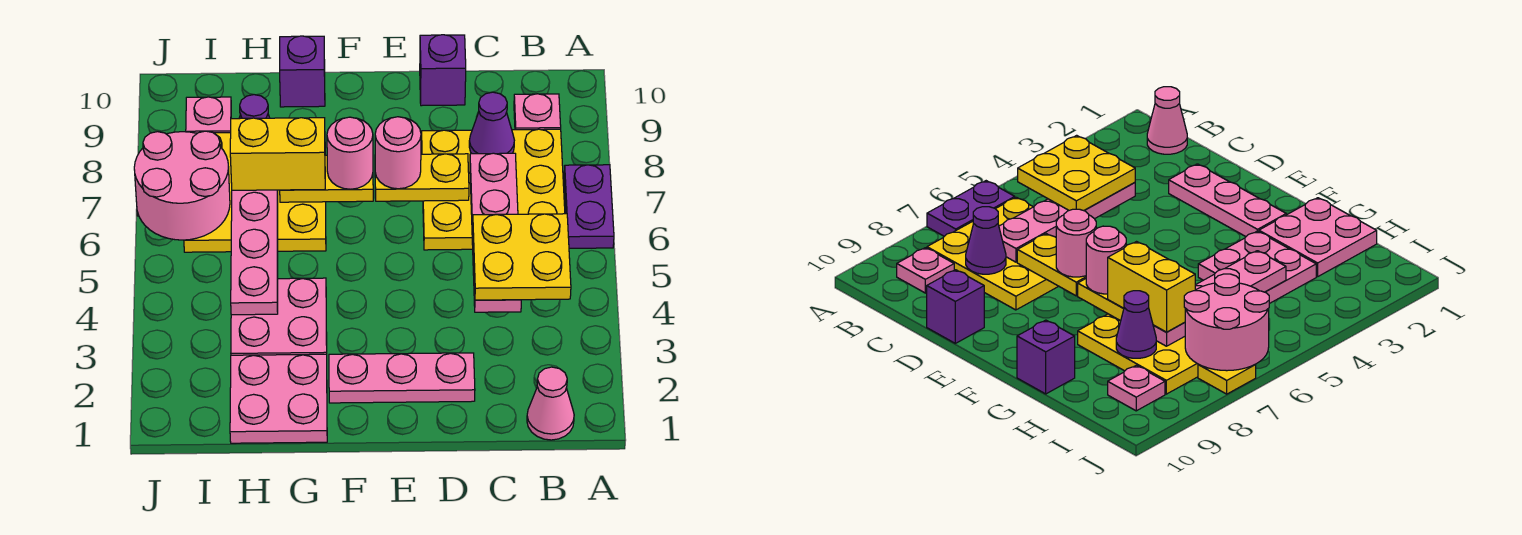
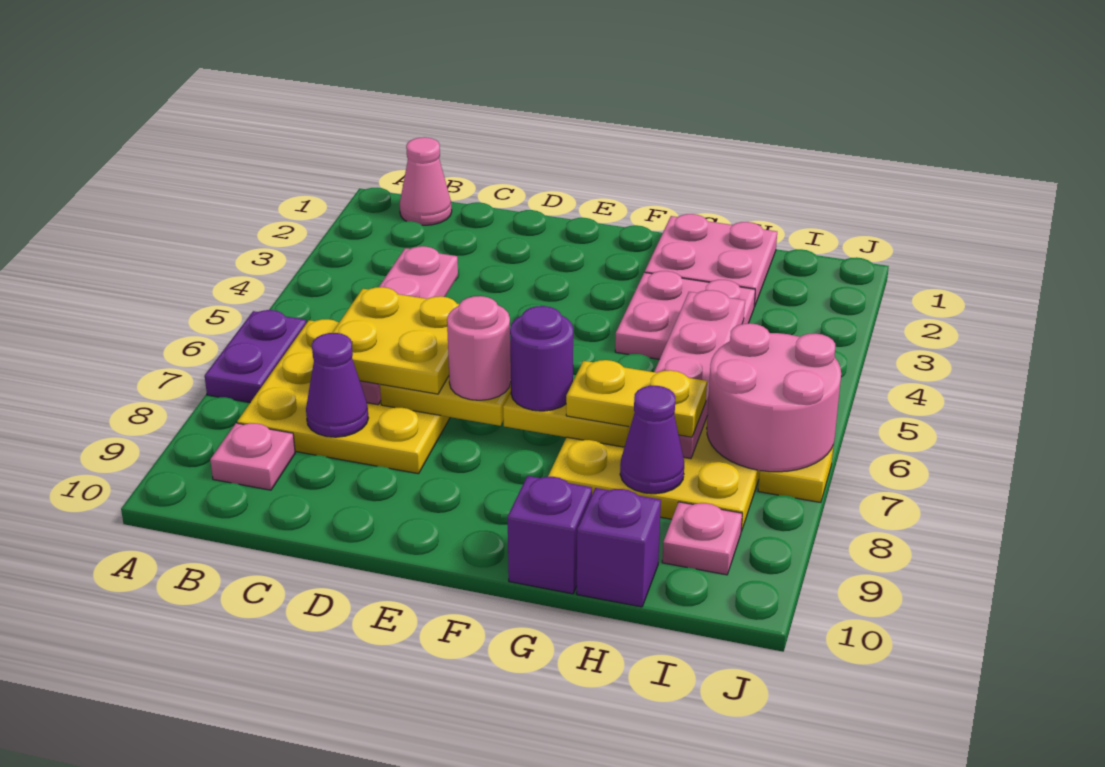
yellow 2x2 plate [473,214,571,300] -> yellow 2x2 plate moved to [332,287,459,394]
pink 1x3 plate [329,353,475,403] -> none
purple 1x1 brick [420,35,466,106] -> purple 1x1 brick moved to [577,488,661,607]
pink 1x1 round brick [327,117,373,189] -> purple 1x1 round brick [510,306,573,411]
yellow 1x2 brick [230,118,325,190] -> yellow 1x2 plate [566,360,707,437]

